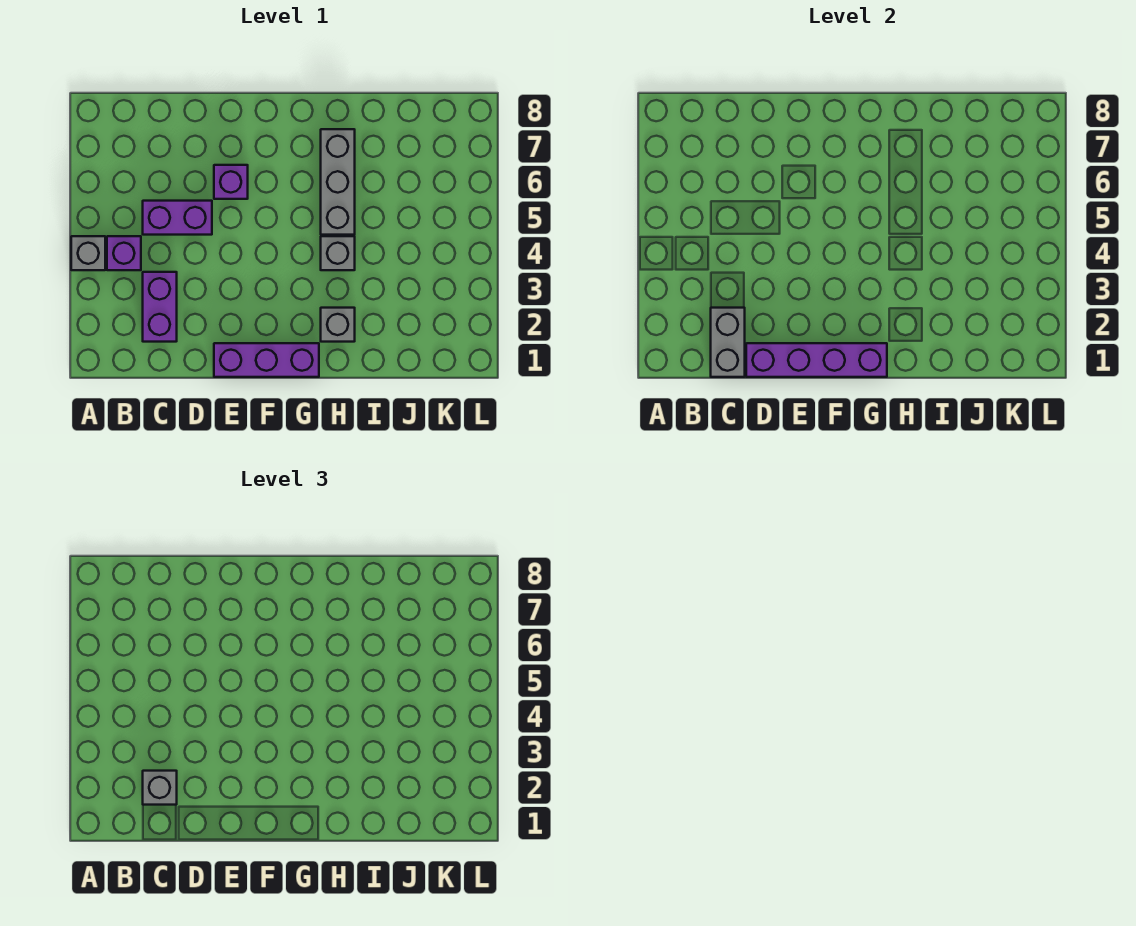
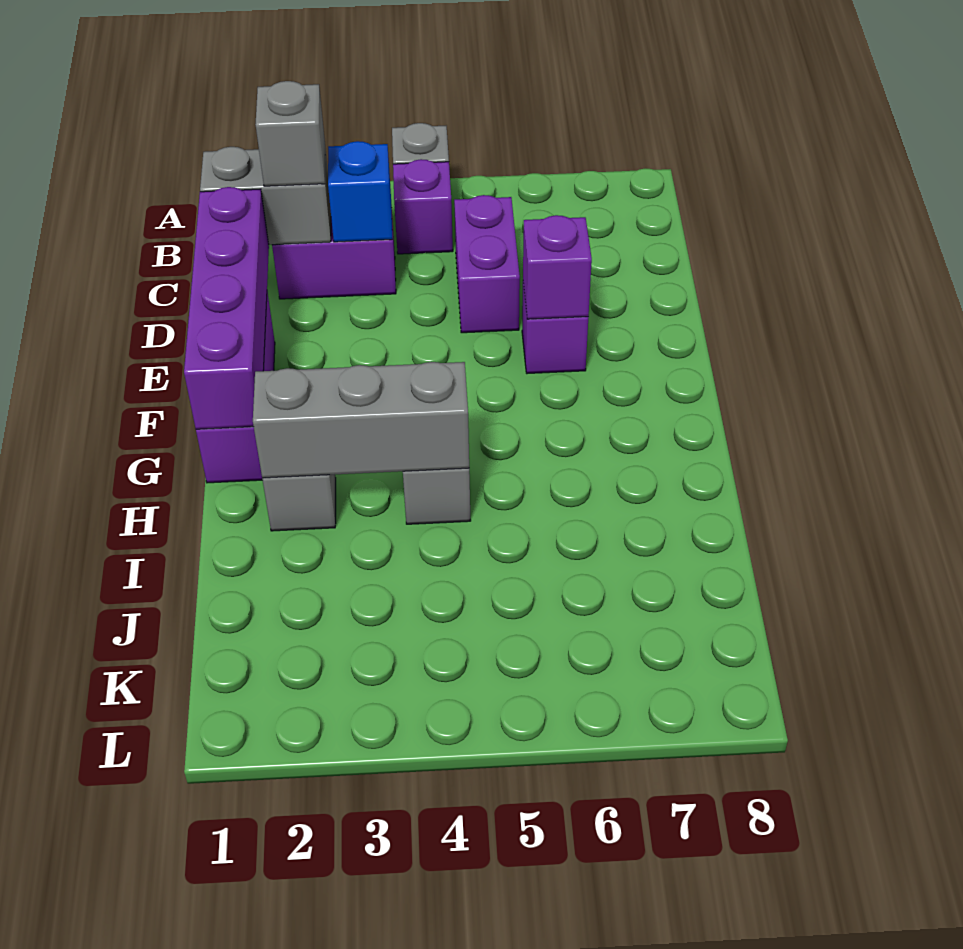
none -> blue 1x1 brick [328,141,392,242]
none -> purple 1x1 brick [523,215,592,319]
grey 1x3 brick [321,129,355,235] -> grey 1x3 brick moved to [253,362,469,478]

